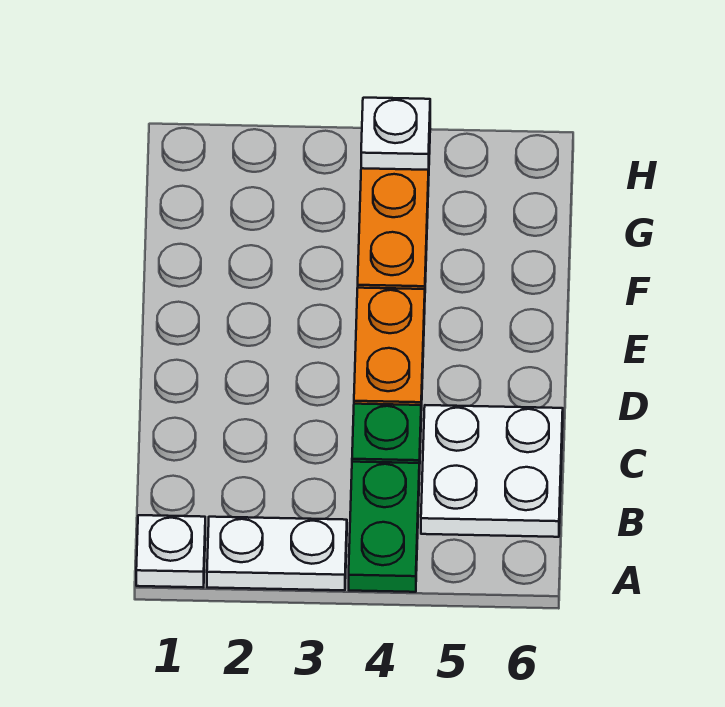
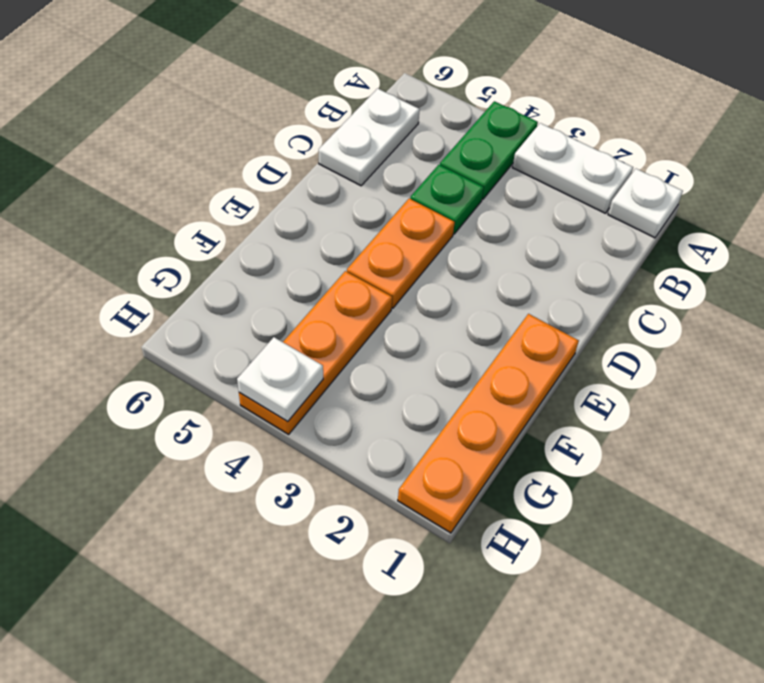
white 2x2 plate [421,405,563,537] -> white 1x2 plate [319,88,420,186]
none -> orange 1x4 plate [398,314,579,533]

